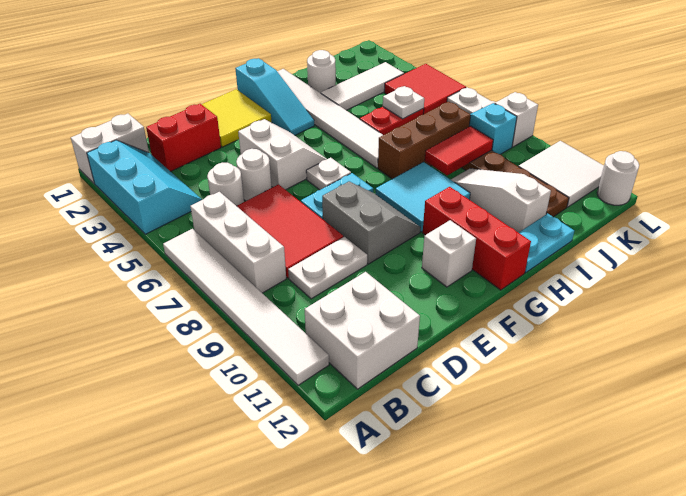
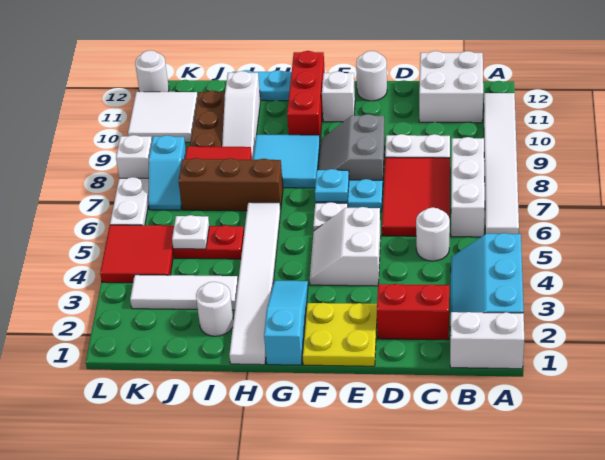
white 1x1 round brick [236,149,272,201] -> white 1x1 round brick moved to [356,51,387,101]
yellow 2x2 tile [202,89,272,147] -> yellow 2x2 plate [303,303,377,366]
none -> cyan 1x1 plate [315,169,349,202]

